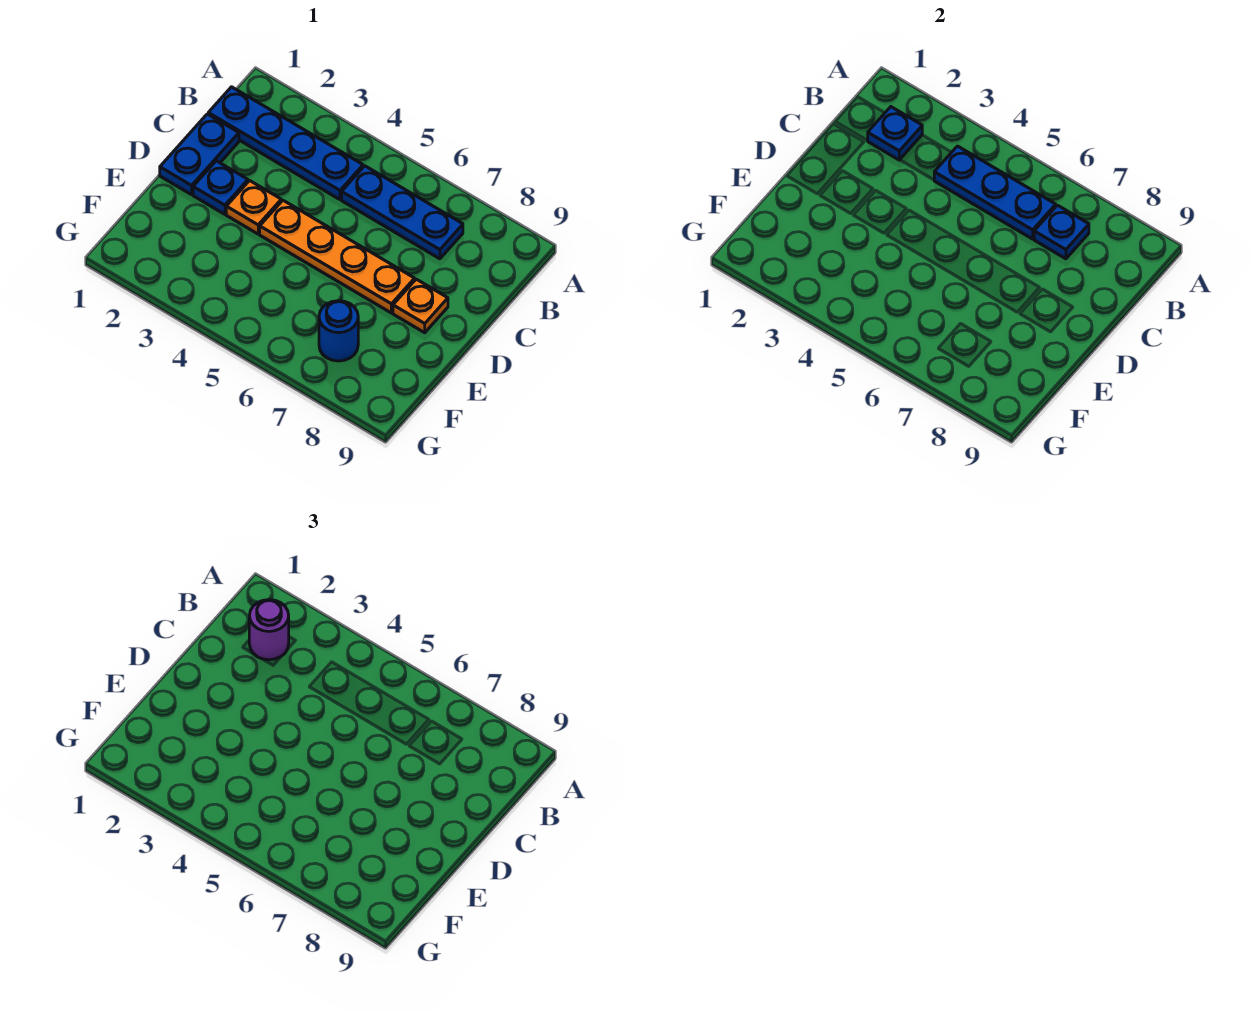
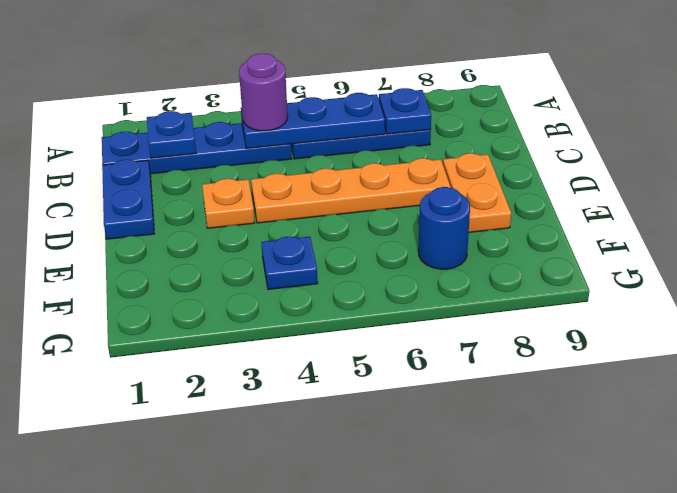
purple 1x1 round brick [249,600,289,660] -> purple 1x1 round brick moved to [239,54,288,131]
blue 1x1 plate [193,161,248,214] -> blue 1x1 plate moved to [261,237,318,289]
orange 1x1 plate [393,279,448,333] -> orange 1x2 plate [443,153,511,232]

